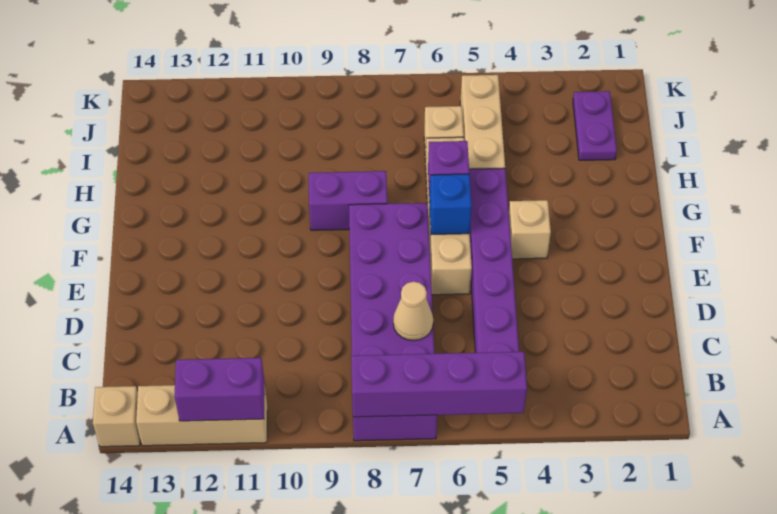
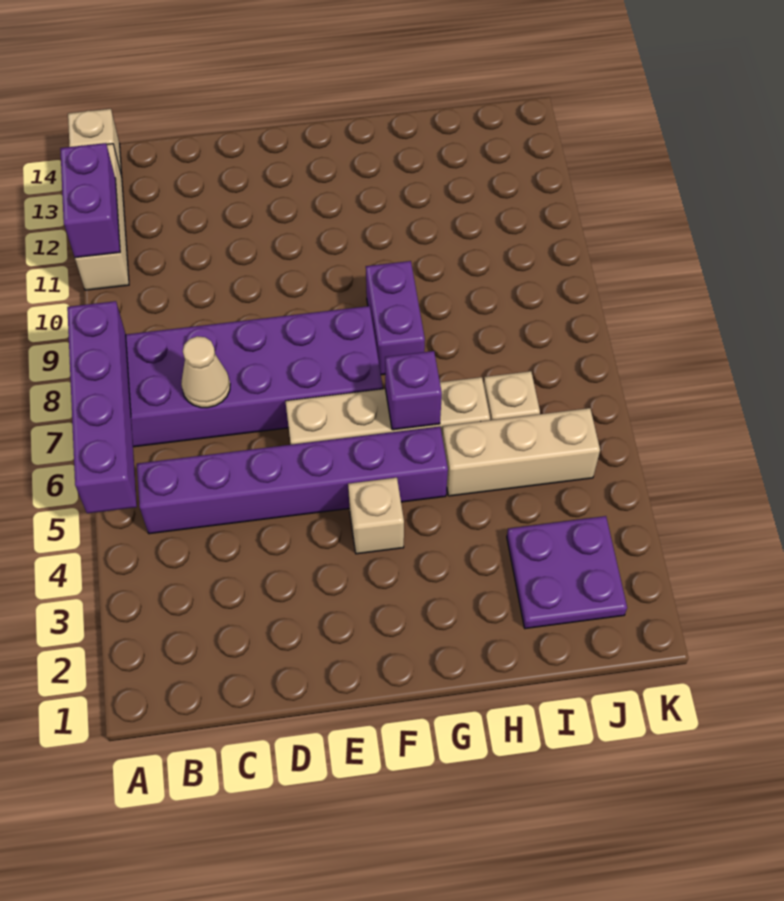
blue 1x1 brick [429,174,471,235] -> none
purple 1x2 plate [573,91,617,160] -> purple 2x2 plate [507,516,627,629]

